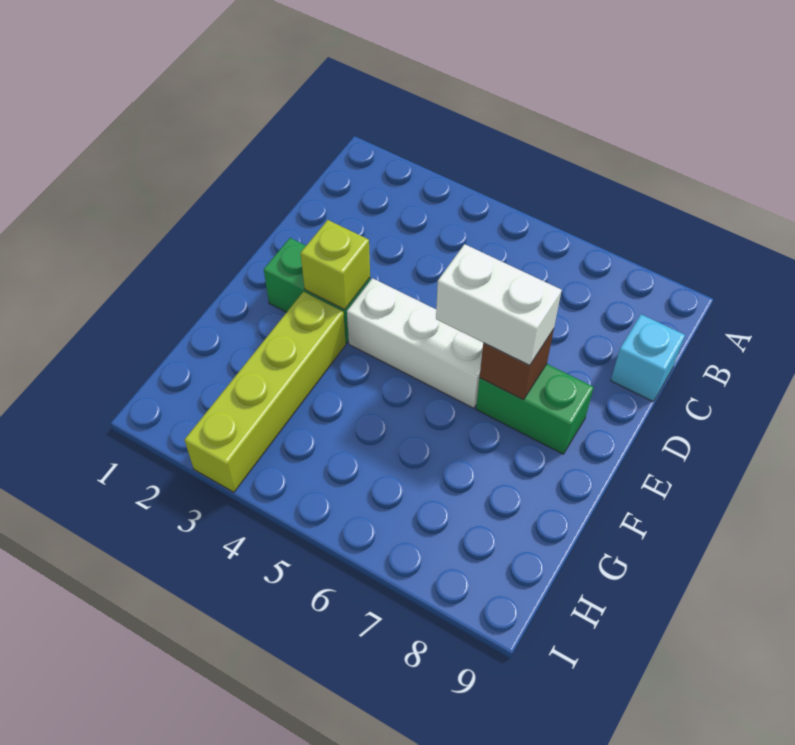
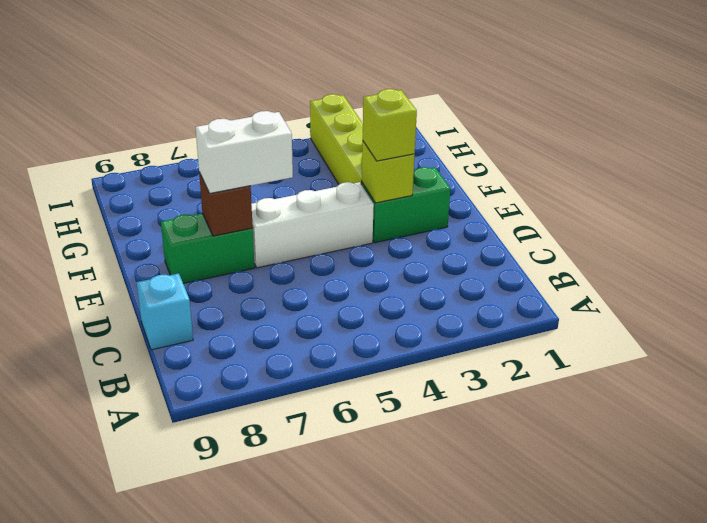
none -> lime 1x1 brick [363,89,417,161]

